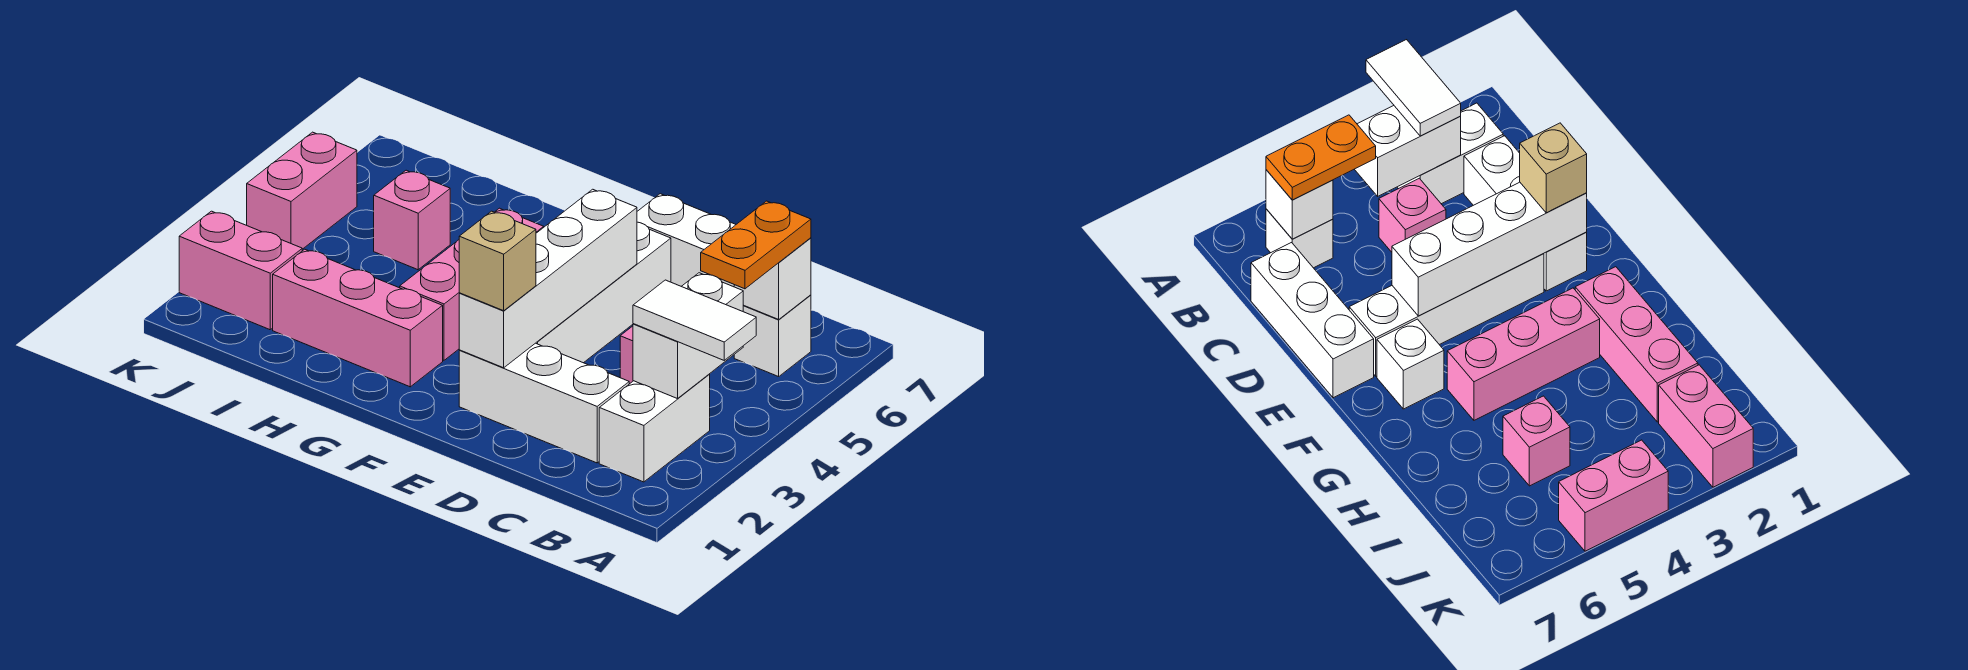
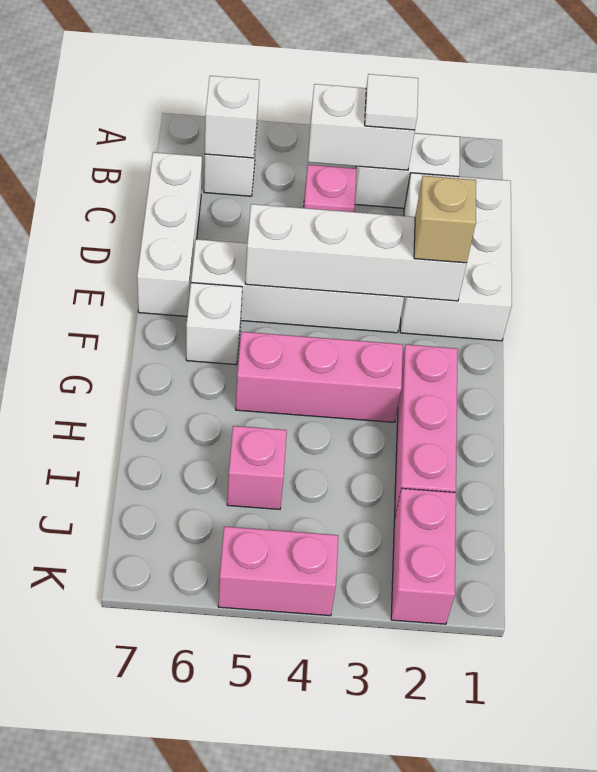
white 1x2 tile [633,280,756,360] -> white 1x1 tile [365,74,418,130]
orange 1x2 plate [701,201,811,289] -> none
white 1x3 brick [459,343,629,463] -> white 2x3 brick [400,173,512,341]

